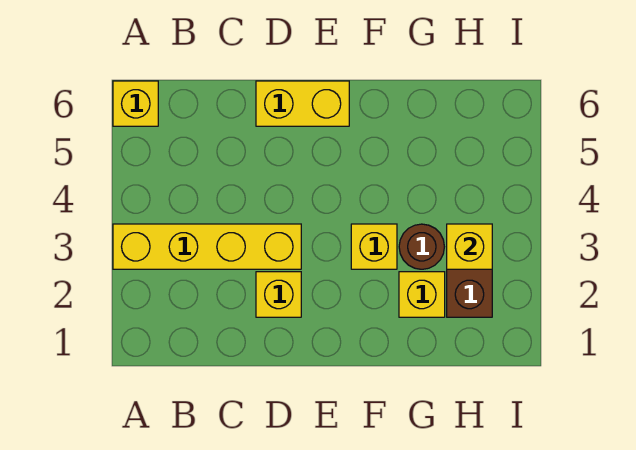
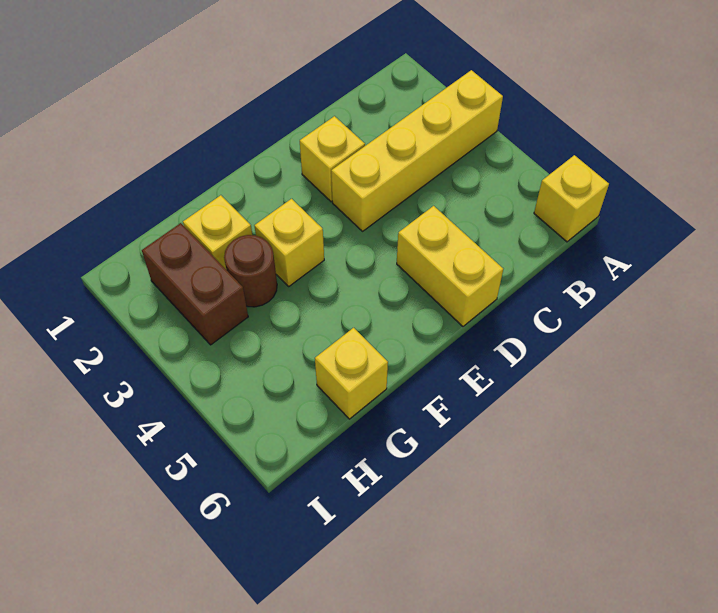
yellow 1x2 brick [256,81,349,126] -> yellow 1x2 brick turned to [397,206,503,326]
yellow 1x1 brick [447,224,492,269] -> yellow 1x1 brick moved to [315,328,388,419]

